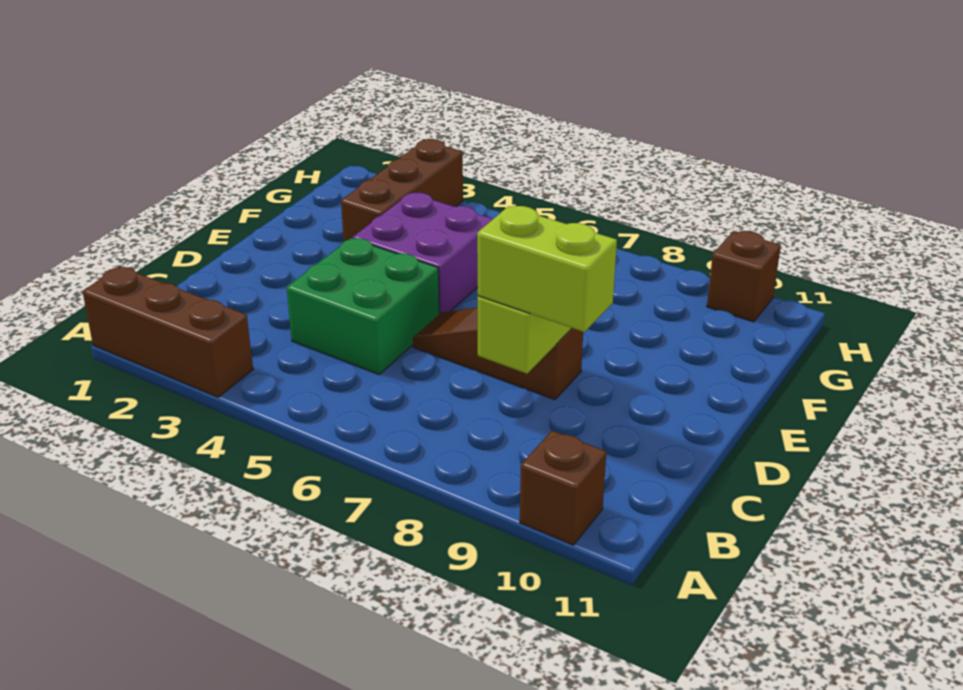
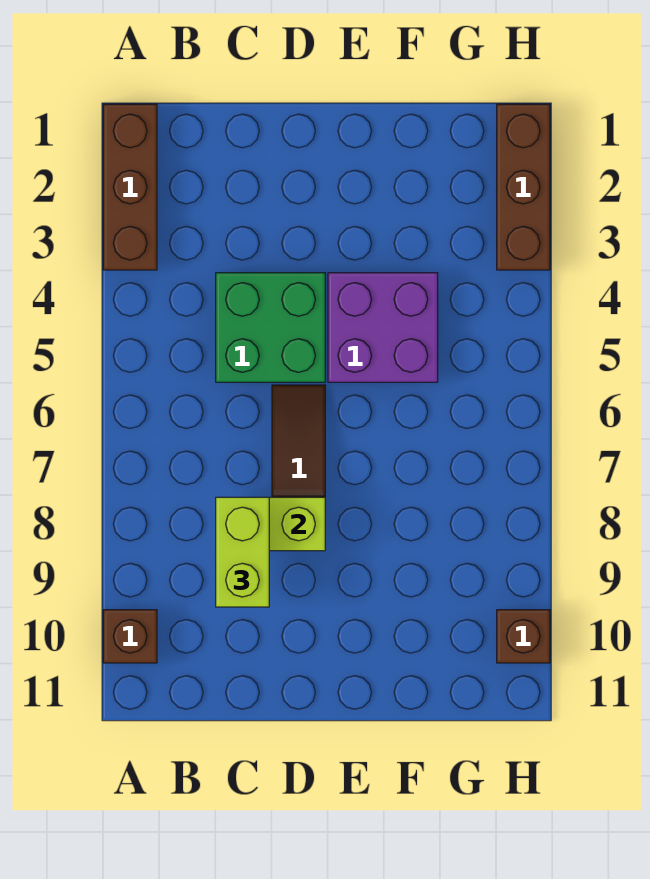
brown 1x3 brick [341,139,463,241] -> brown 1x3 brick turned to [497,104,550,270]

